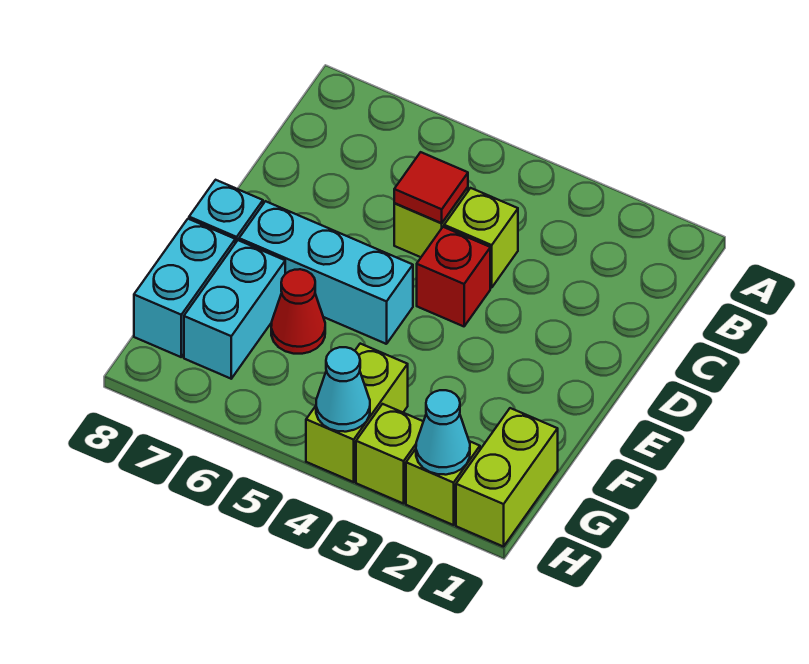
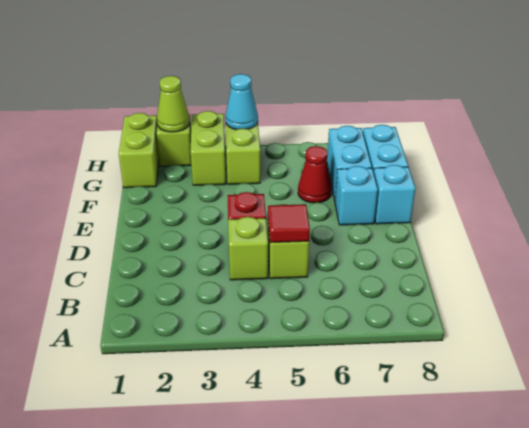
cyan 1x3 brick [239,201,413,344] -> cyan 1x1 brick [335,166,378,225]
cyan 1x1 cone [416,390,470,475] -> lime 1x1 cone [157,76,190,132]
lime 1x1 brick [356,404,423,504] -> lime 1x2 brick [191,111,226,185]

